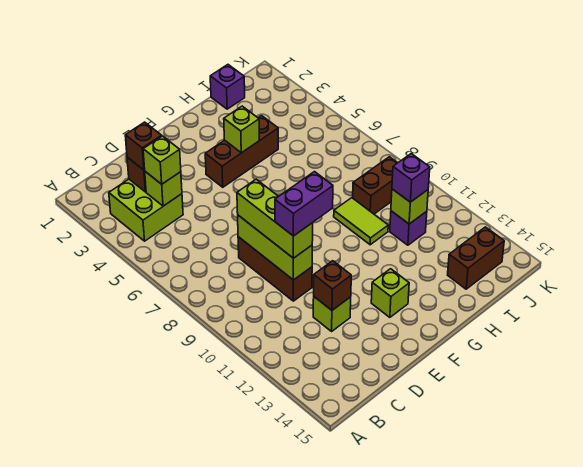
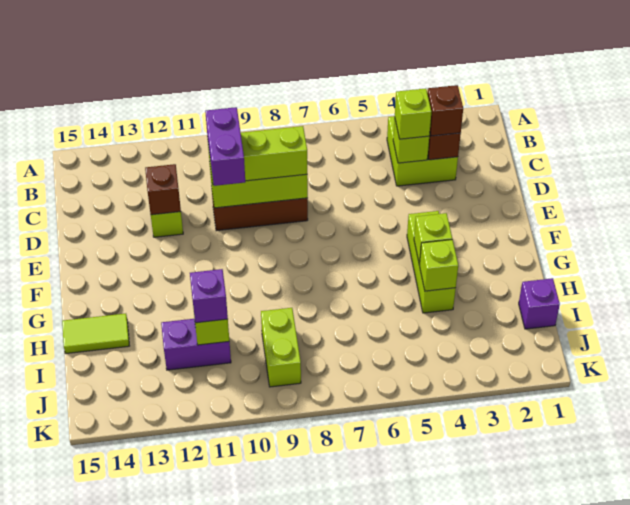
brown 1x3 brick [205,116,278,187] -> lime 1x3 brick [407,211,456,313]
lime 1x1 brick [371,269,409,317] -> lime 1x1 brick moved to [419,240,458,291]
lime 1x2 tile [334,198,388,245] -> lime 1x2 tile moved to [62,314,129,354]
brown 1x2 brick [353,157,397,214] -> lime 1x2 brick [261,308,301,387]
purple 1x1 brick [390,211,427,245] -> purple 1x2 brick [161,319,231,370]
brown 1x2 brick [448,227,504,289] -> none

